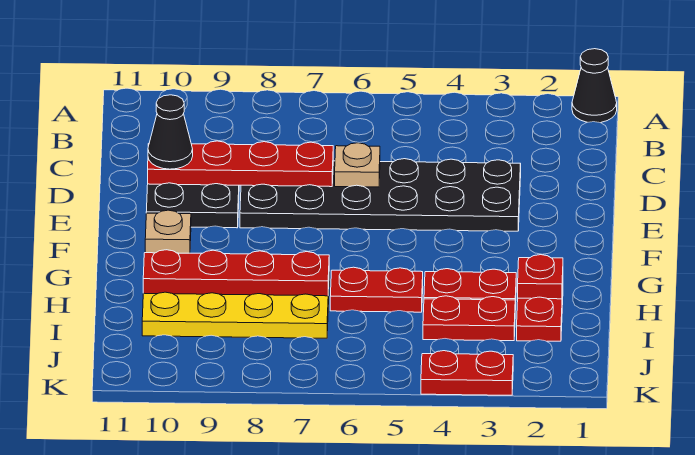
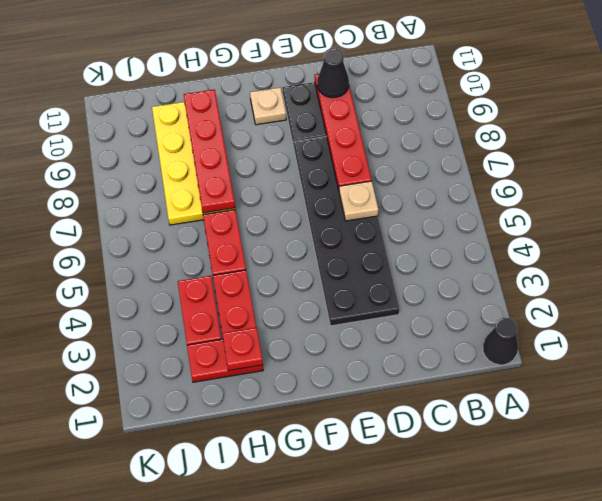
red 1x2 plate [421,351,513,395] -> none

